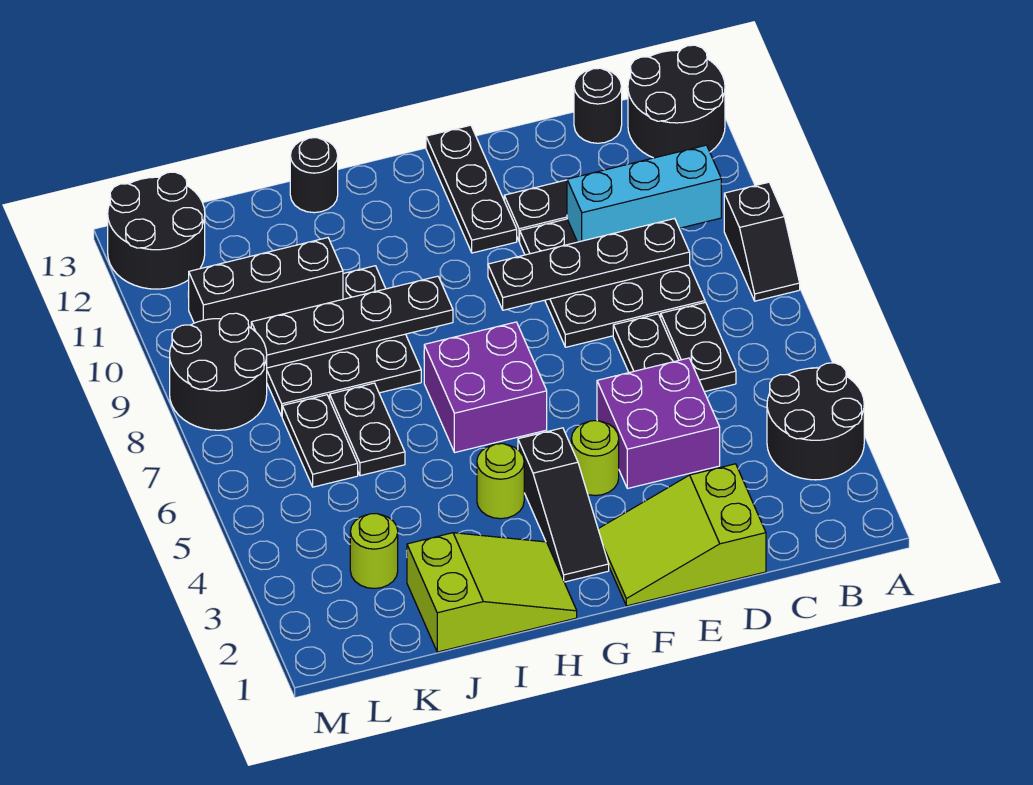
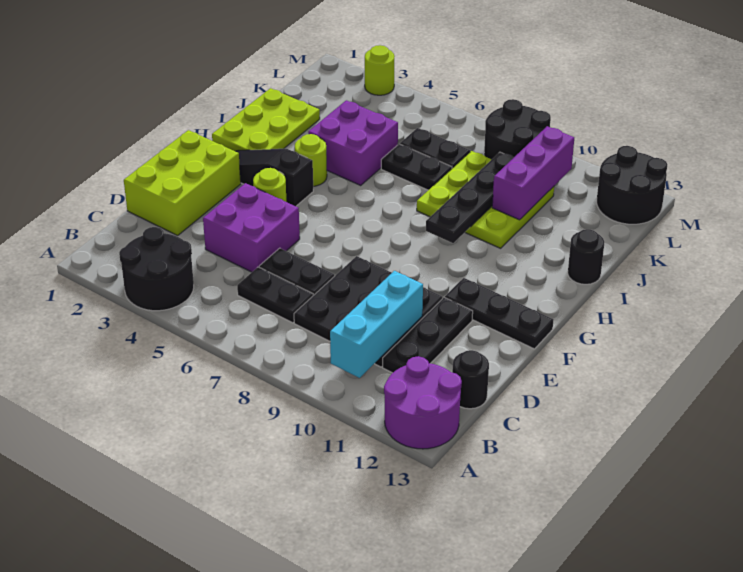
black 1x2 slope [724,182,800,301] -> none
black 2x2 round brick [628,45,725,158] -> purple 2x2 round brick [384,356,462,449]
black 1x4 plate [488,219,690,310] -> none
lime 2x3 slope [598,464,766,606] -> lime 2x3 brick [124,130,241,236]
purple 2x2 brick [424,322,547,452] -> purple 2x2 brick moved to [308,100,398,185]
lime 2x3 slope [407,533,577,652] -> lime 2x3 plate [212,88,320,151]
black 3x3 plate [267,266,421,416] -> lime 3x3 plate [417,151,554,248]
black 1x3 brick [189,238,343,328] -> purple 1x3 brick [492,126,574,220]
lime 1x1 round brick [350,514,398,588] -> lime 1x1 round brick moved to [365,45,395,95]

